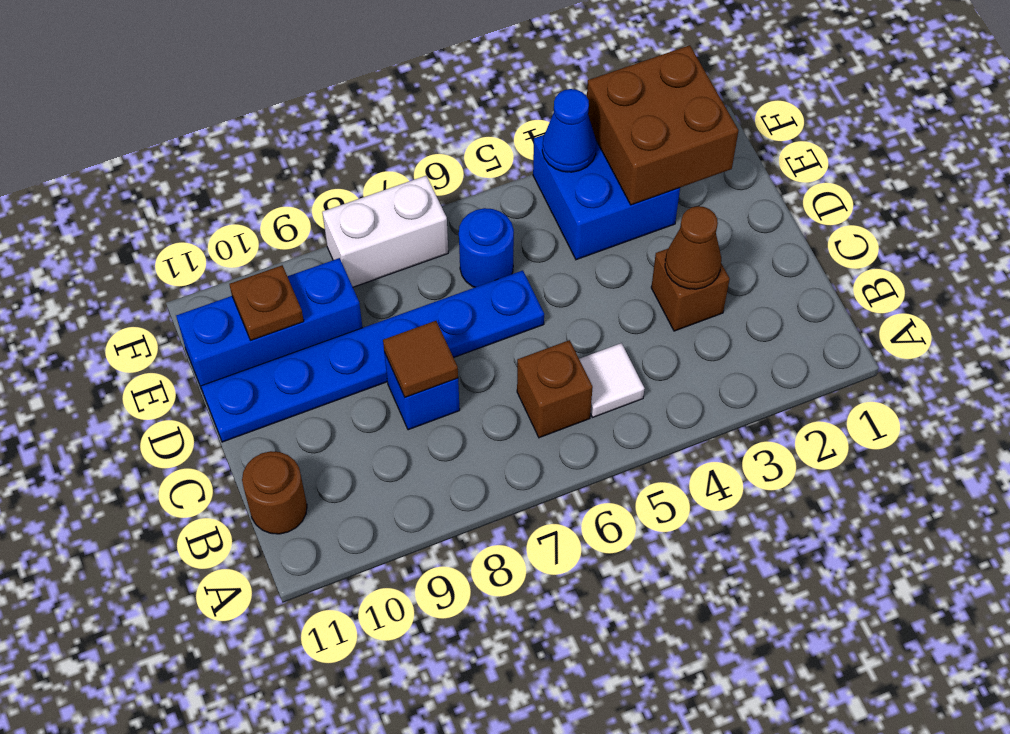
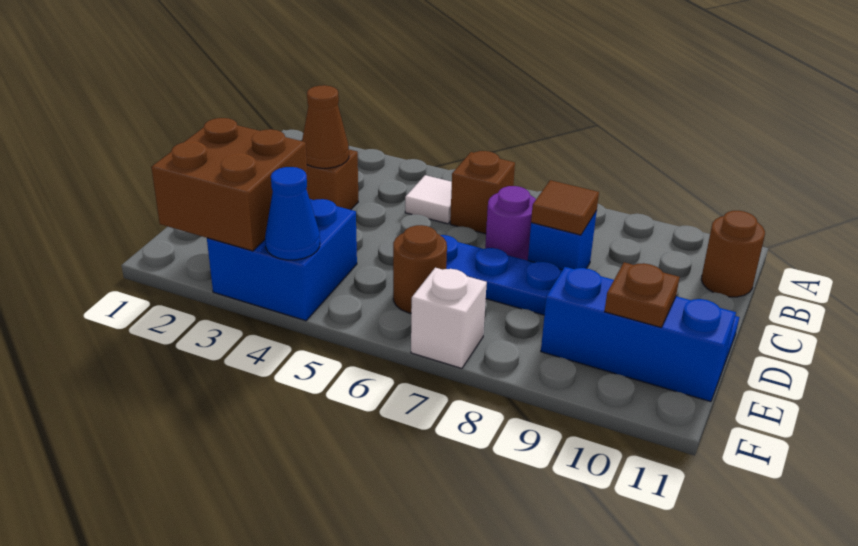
none -> purple 1x1 round brick [485,186,536,260]
blue 1x1 round brick [459,208,514,287] -> brown 1x1 round brick [393,225,447,313]
white 1x2 brick [322,176,448,287] -> white 1x1 brick [411,268,487,368]

